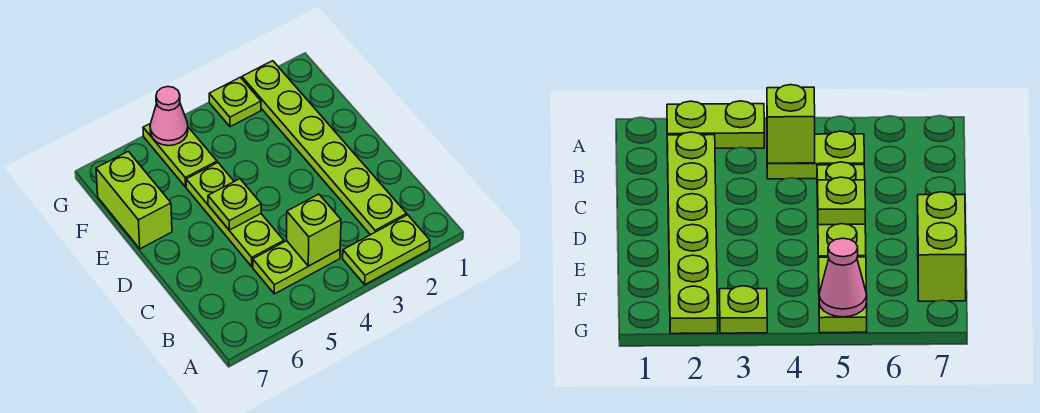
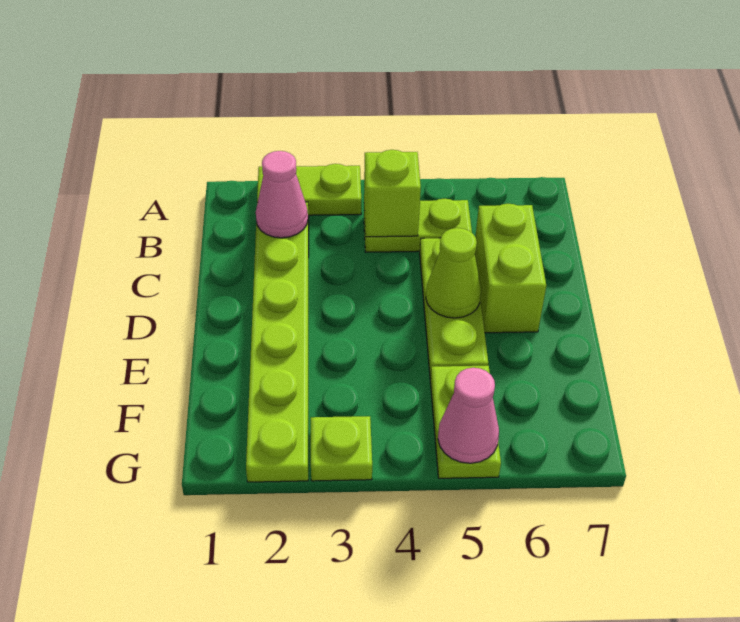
none -> pink 1x1 cone [256,151,308,238]
lime 1x1 plate [208,179,261,230] -> lime 1x1 cone [426,228,481,318]
lime 1x2 brick [96,151,172,249] -> lime 1x2 brick moved to [475,204,546,333]

